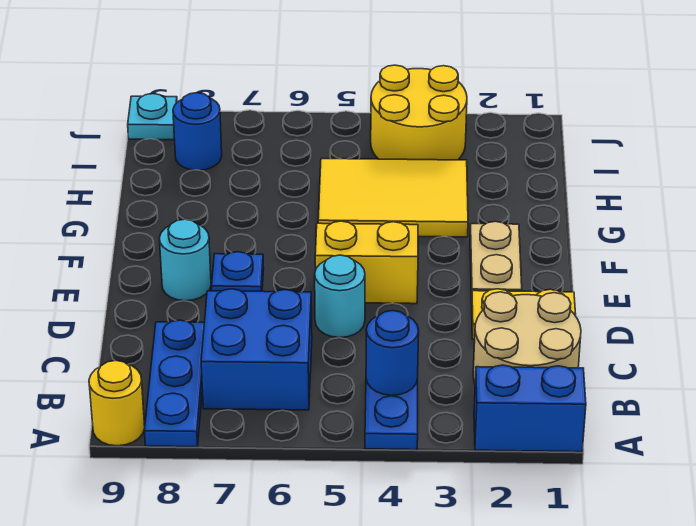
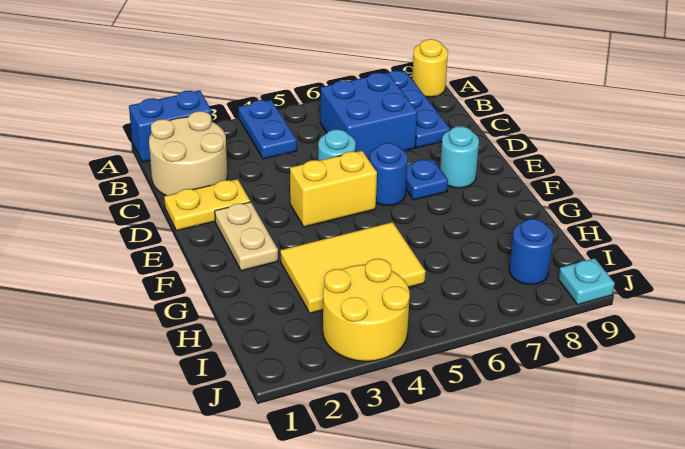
blue 1x1 round brick [366,311,419,395] -> blue 1x1 round brick moved to [370,143,408,205]

